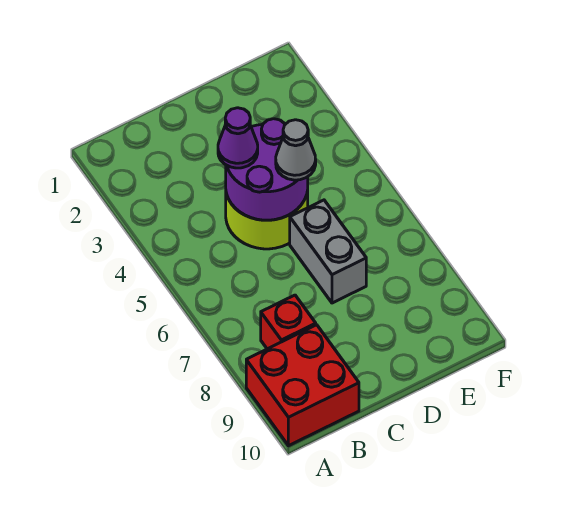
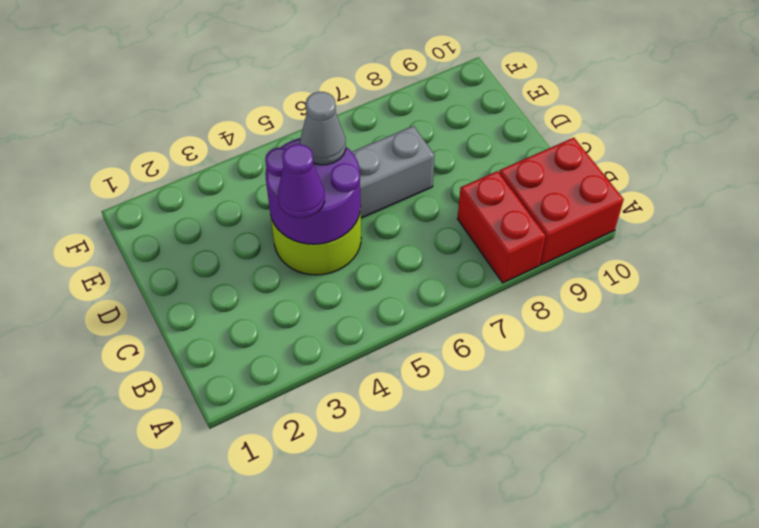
red 1x1 brick [261,295,316,349] -> red 1x2 brick [457,171,546,283]

